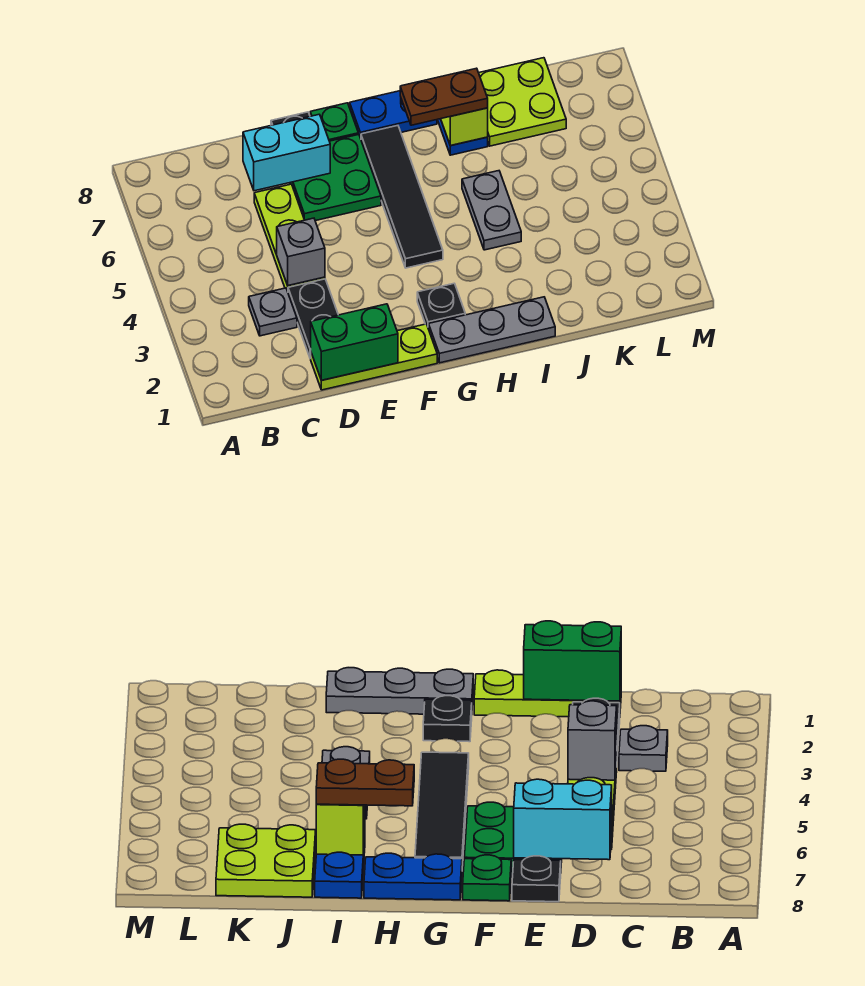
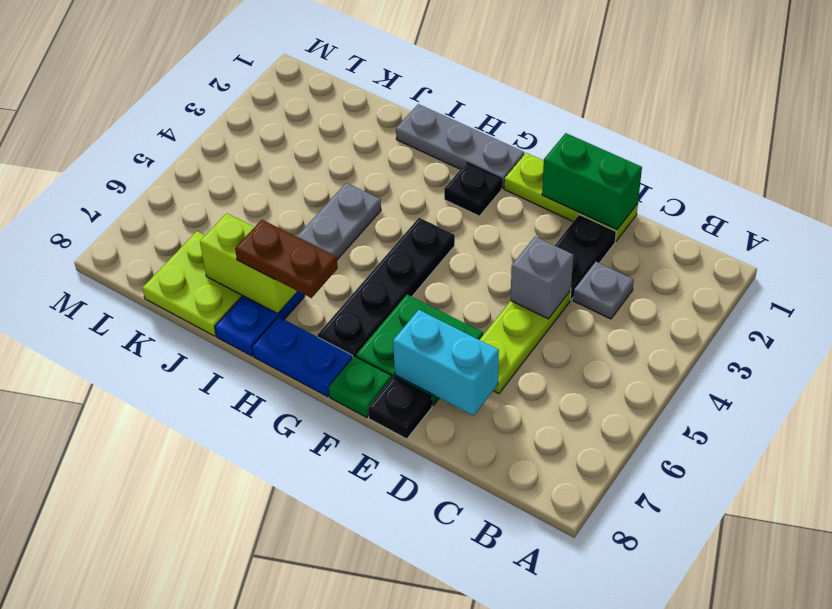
black 1x4 tile [361,126,443,268] -> black 1x4 plate [317,218,455,357]
lime 1x1 brick [441,108,488,146] -> lime 1x2 brick [200,213,298,313]

